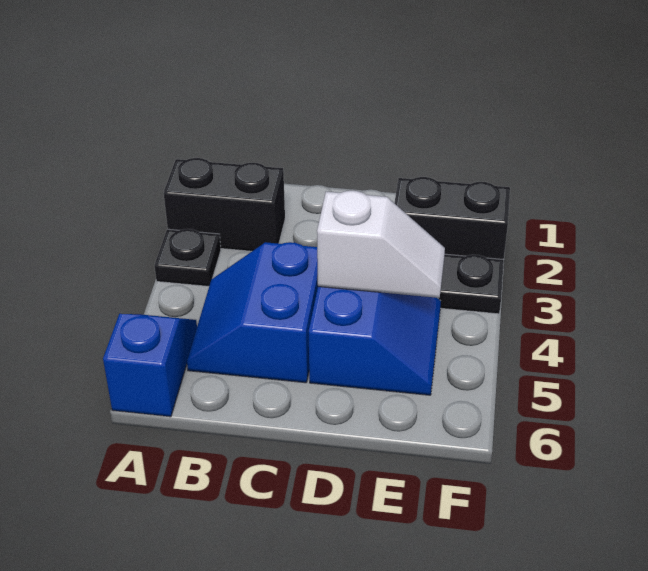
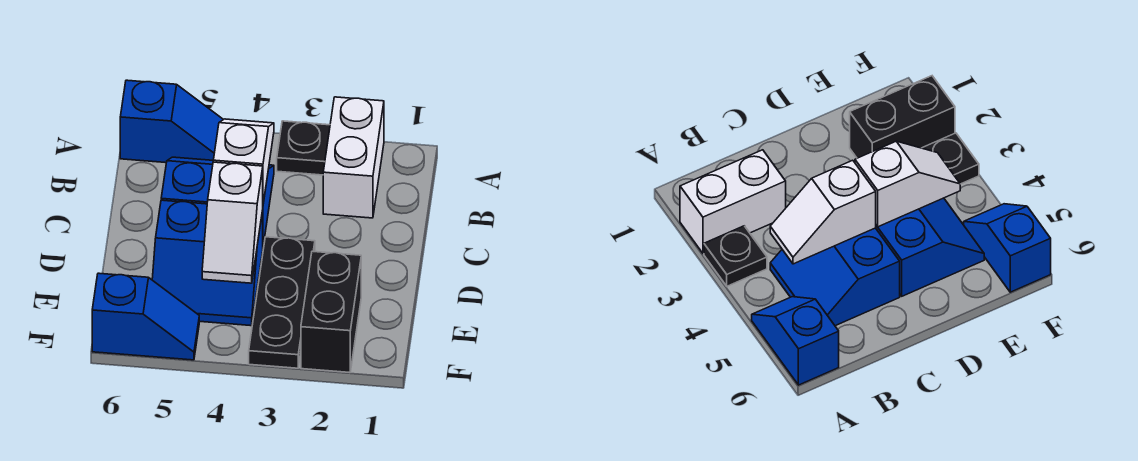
black 1x2 brick [164,158,285,251] -> white 1x2 brick [323,97,384,218]
none -> white 1x2 slope [213,119,274,203]
none -> blue 1x2 slope [92,273,199,360]

